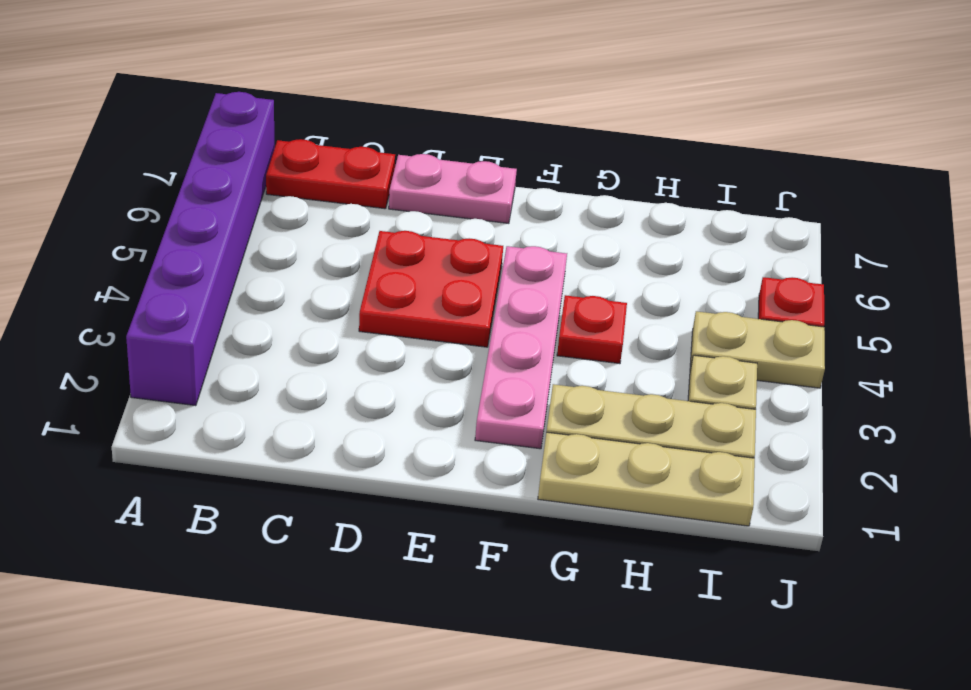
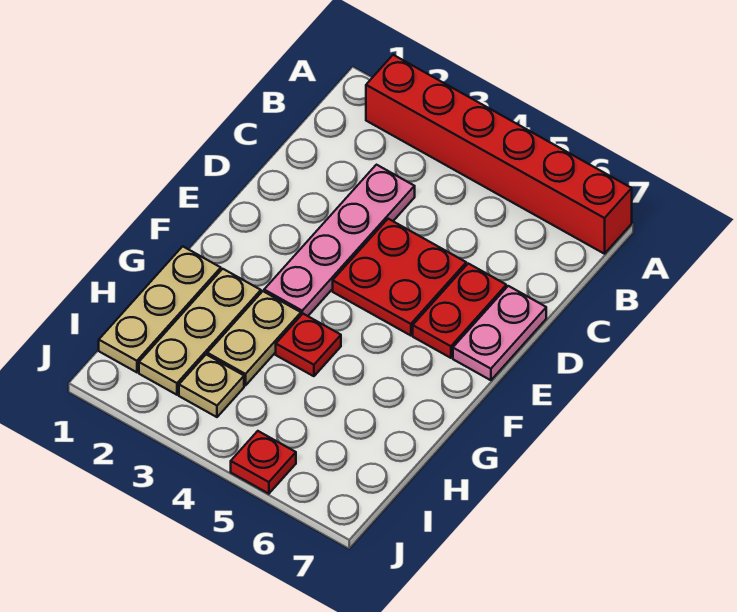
purple 1x6 brick [126,92,274,406] -> red 1x6 brick [366,55,632,254]
red 1x2 plate [266,139,395,209] -> red 1x2 plate moved to [413,264,506,358]
pink 1x4 plate [475,246,567,449] -> pink 1x4 plate turned to [264,165,415,316]
tan 1x2 plate [690,311,825,388] -> tan 1x2 plate moved to [207,291,301,386]

